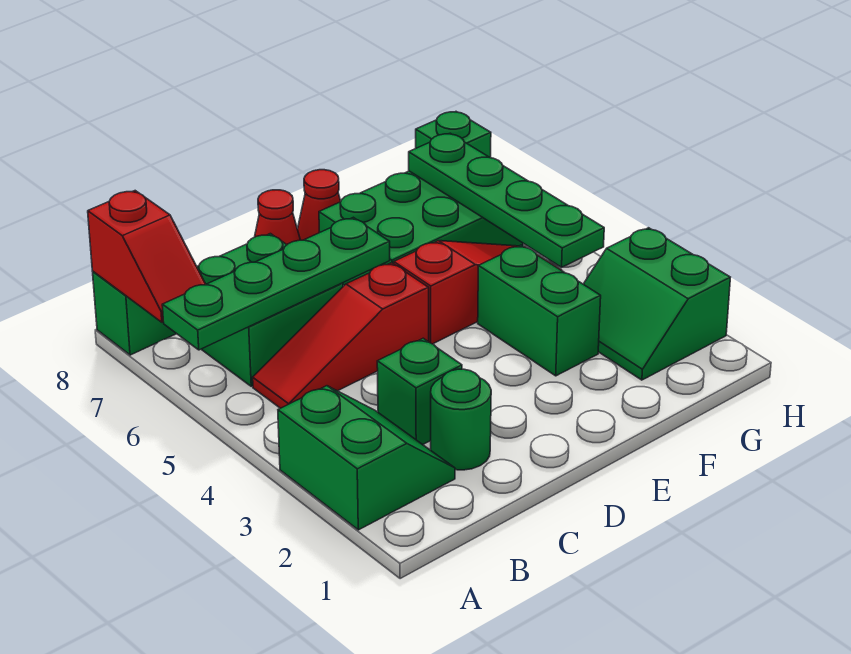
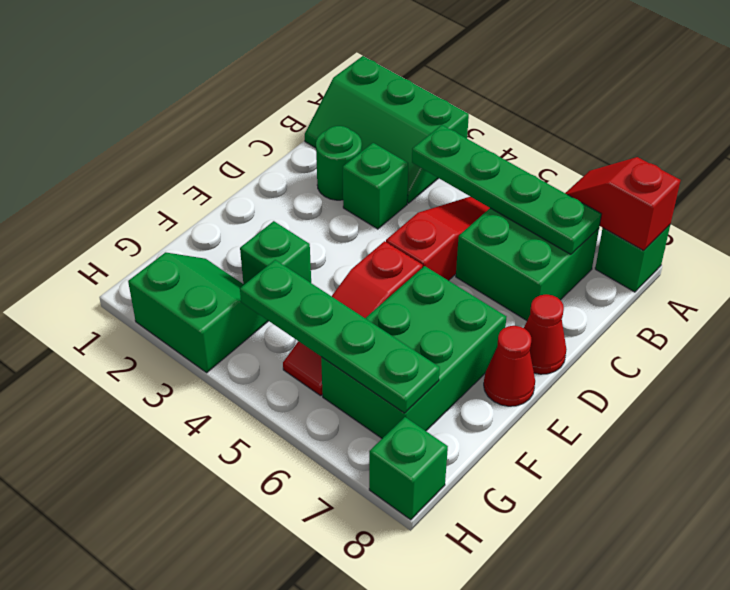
green 2x2 slope [278,386,455,530] -> green 2x3 slope [305,56,469,203]
green 1x4 plate [162,217,390,350] -> green 1x4 plate turned to [412,125,601,254]
green 1x2 brick [478,245,601,376] -> green 1x1 brick [240,221,311,285]

